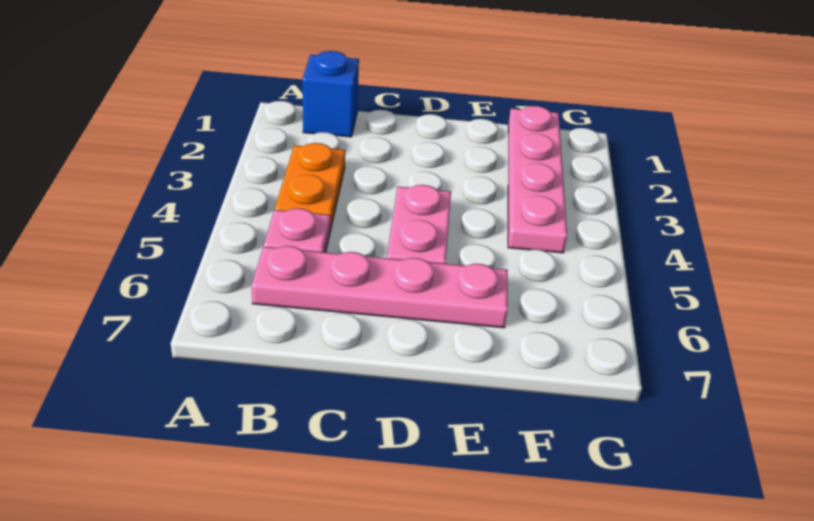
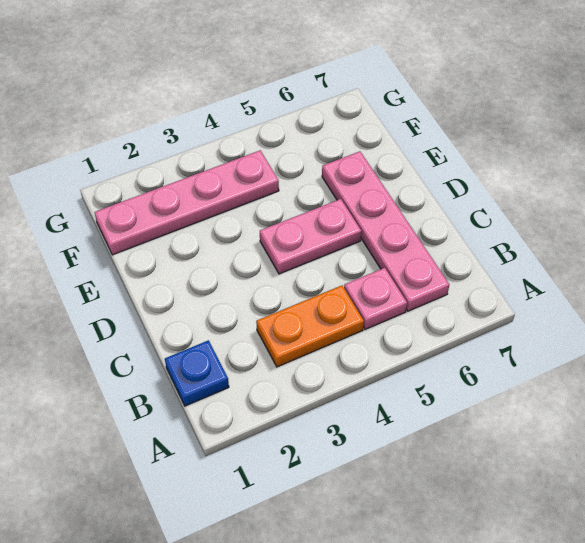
blue 1x1 brick [302,51,359,137] -> blue 1x1 plate [165,340,229,406]

